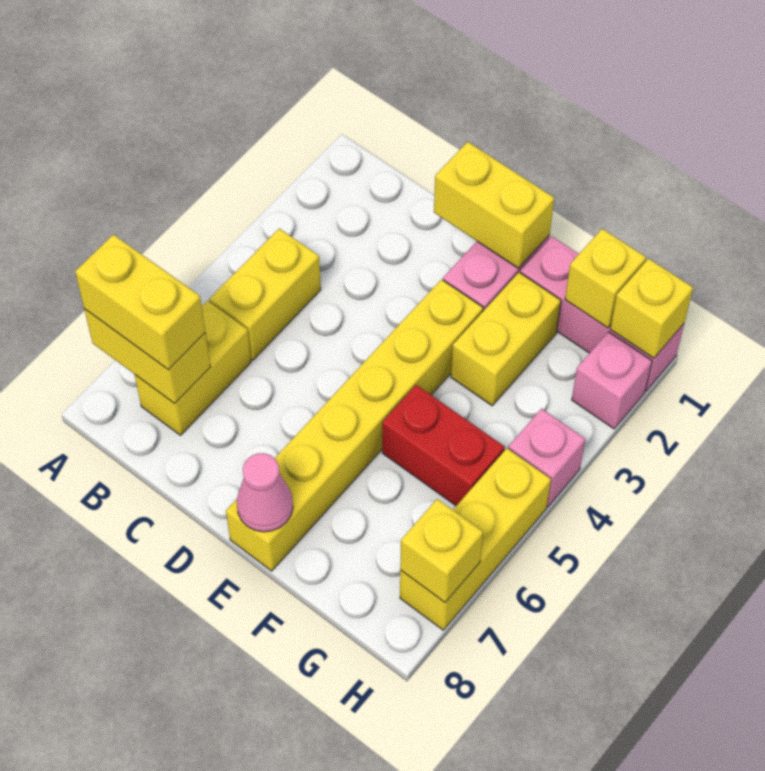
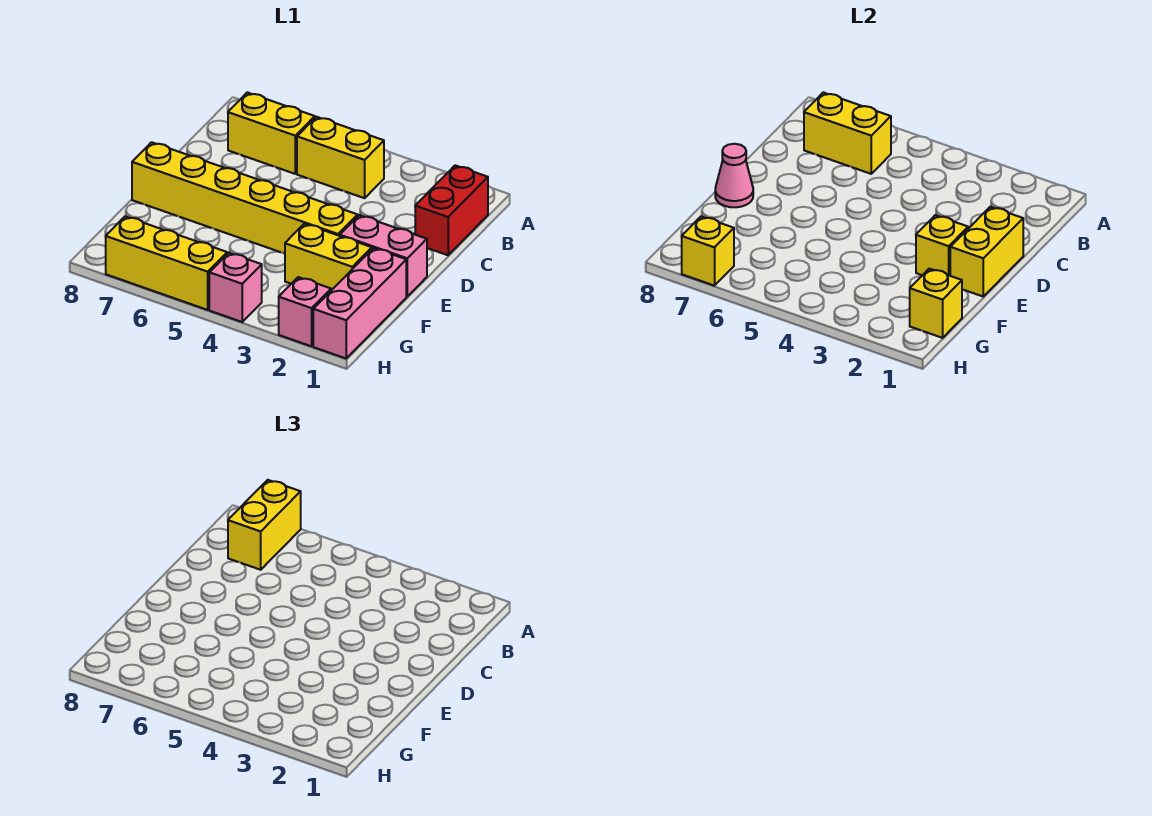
yellow 1x2 brick [84,309,211,404] -> yellow 1x2 brick turned to [804,92,891,174]
red 1x2 brick [382,385,505,506] -> red 1x2 brick moved to [415,165,488,255]
yellow 1x1 brick [610,259,693,358] -> yellow 1x1 brick moved to [916,215,968,276]

